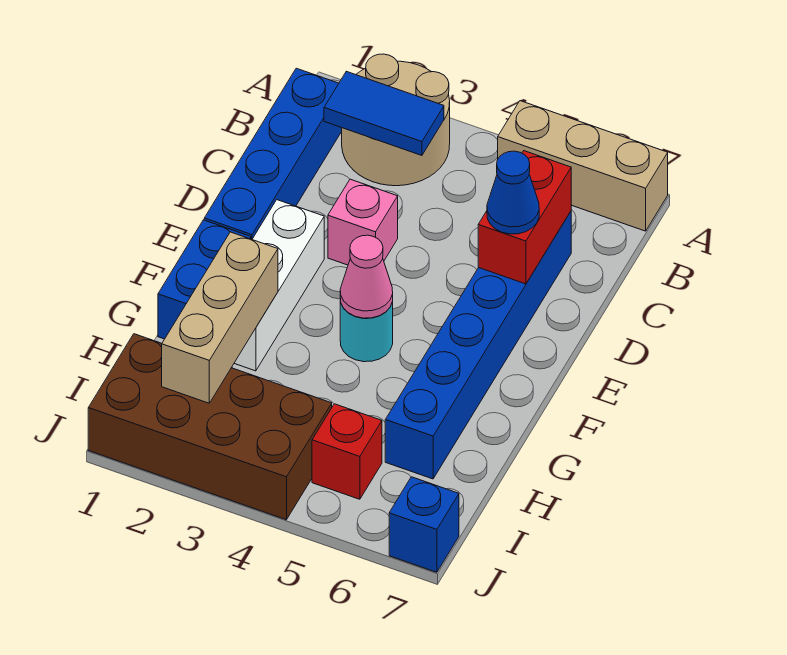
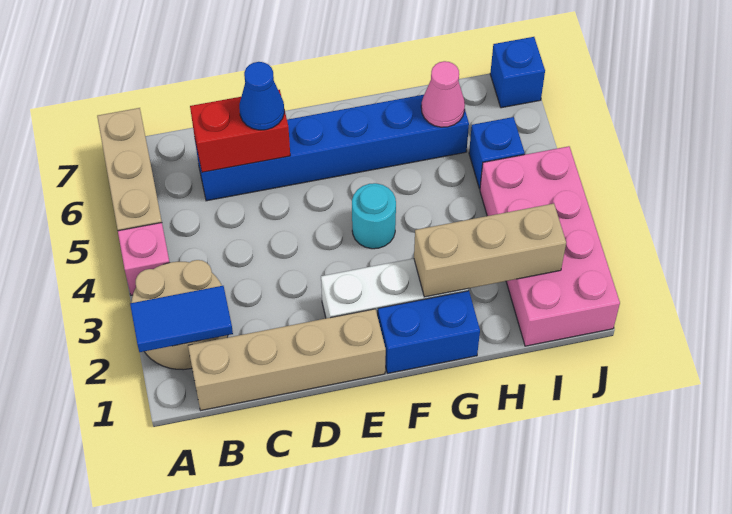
blue 1x4 brick [204,68,342,239] -> tan 1x4 brick [188,309,386,410]
blue 1x2 tile [324,71,444,156] -> blue 1x2 tile turned to [130,286,233,352]
pink 1x1 brick [328,179,398,265] -> pink 1x1 brick moved to [118,223,170,295]
pink 1x1 cone [340,235,393,318] -> pink 1x1 cone moved to [421,61,465,127]
brown 2x4 brick [88,334,332,520] -> pink 2x4 brick [480,146,620,346]
red 1x1 brick [312,404,382,499] -> blue 1x1 brick [469,117,525,189]

